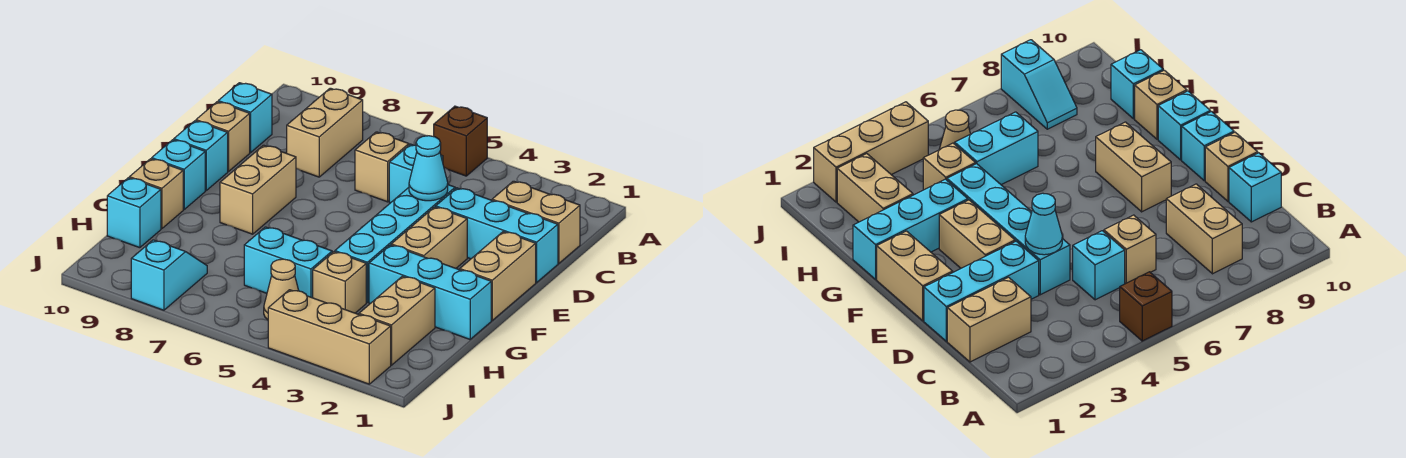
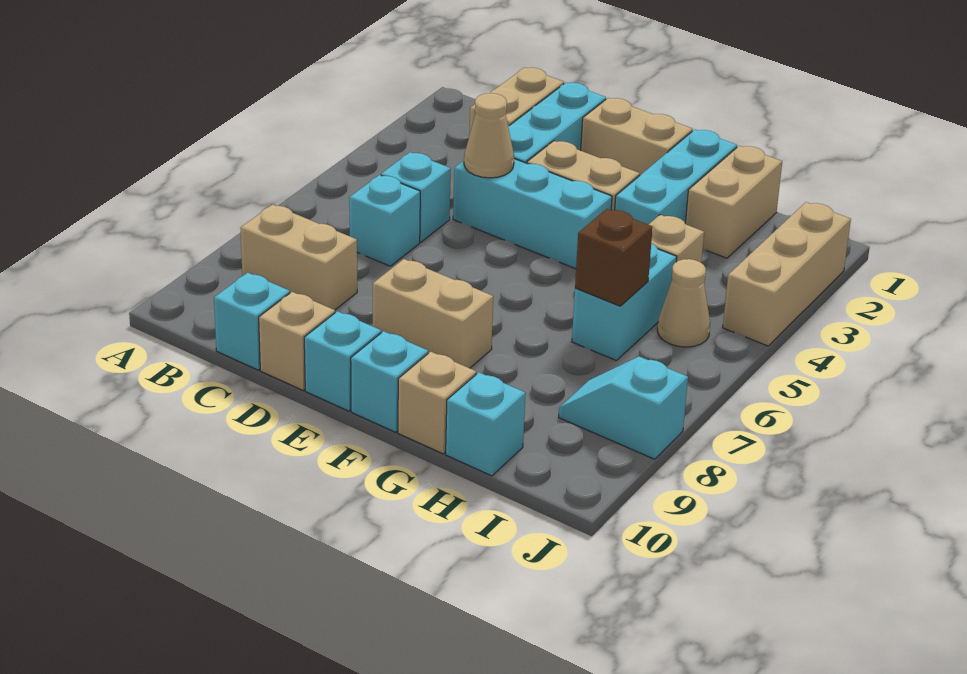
brown 1x1 brick [434,106,487,176] -> brown 1x1 brick moved to [575,209,653,306]
tan 1x1 brick [355,132,409,202] -> cyan 1x1 brick [349,175,420,266]
cyan 1x4 brick [335,185,455,303] -> cyan 1x3 brick [453,159,612,269]
cyan 1x1 cone [409,136,448,201] -> tan 1x1 cone [464,93,514,178]
tan 1x2 brick [359,276,435,365] -> tan 1x2 brick turned to [685,146,782,258]

